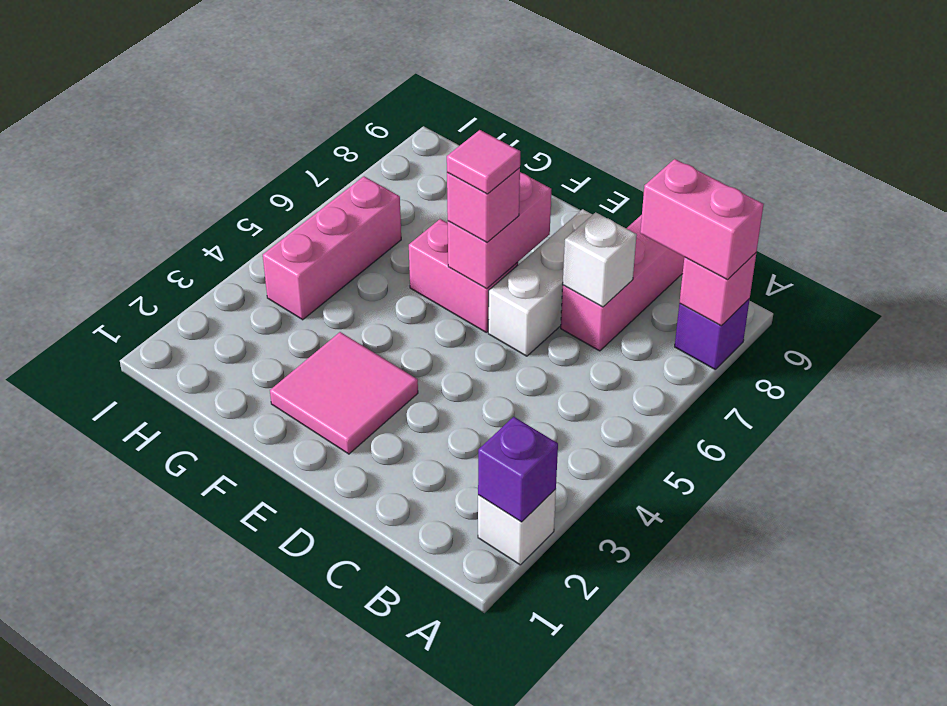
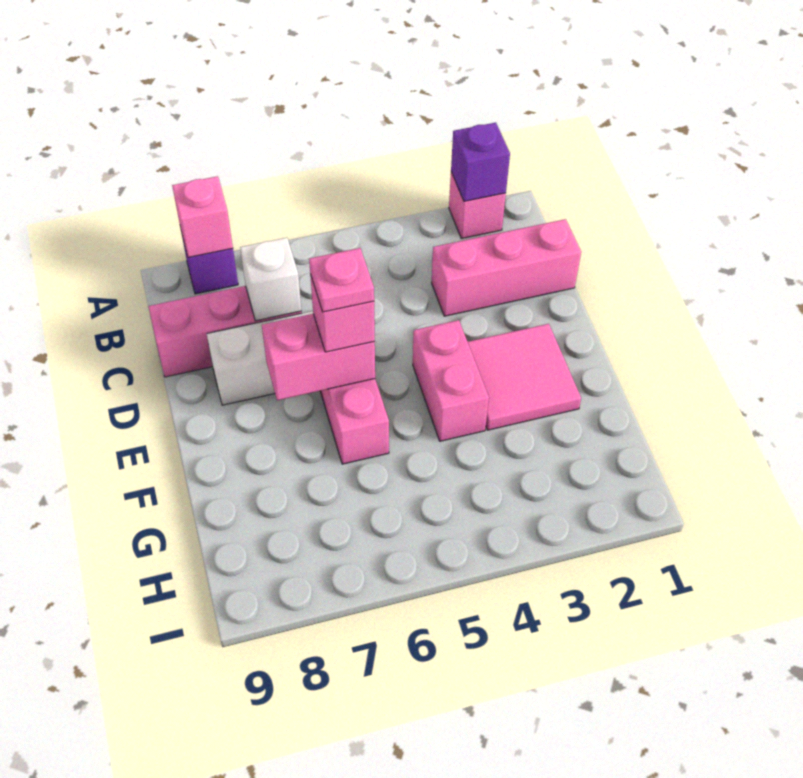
white 1x1 brick [478,489,556,565] -> pink 1x1 brick [449,172,506,239]
pink 1x2 brick [640,159,764,280] -> pink 1x2 brick moved to [413,320,489,441]
pink 1x1 tile [447,130,520,194] -> pink 1x1 plate [309,248,374,312]
pink 1x3 brick [263,176,401,320] -> pink 1x3 brick moved to [432,219,581,316]

